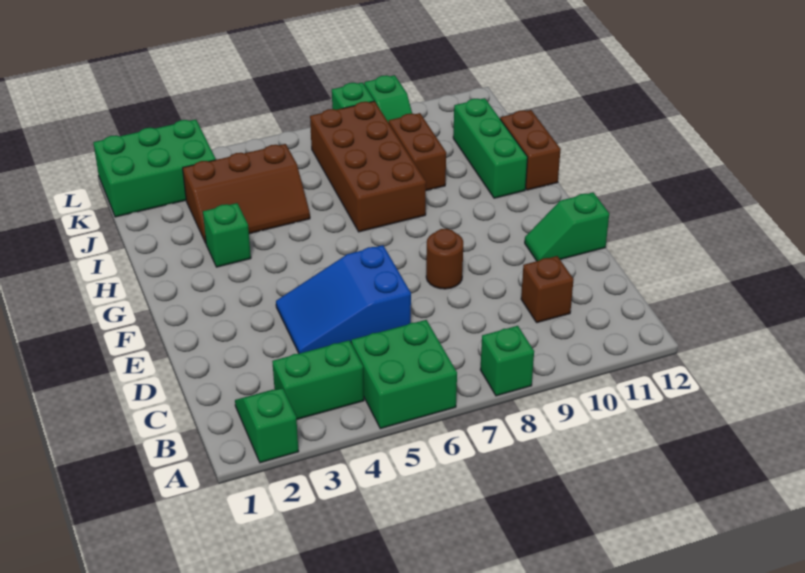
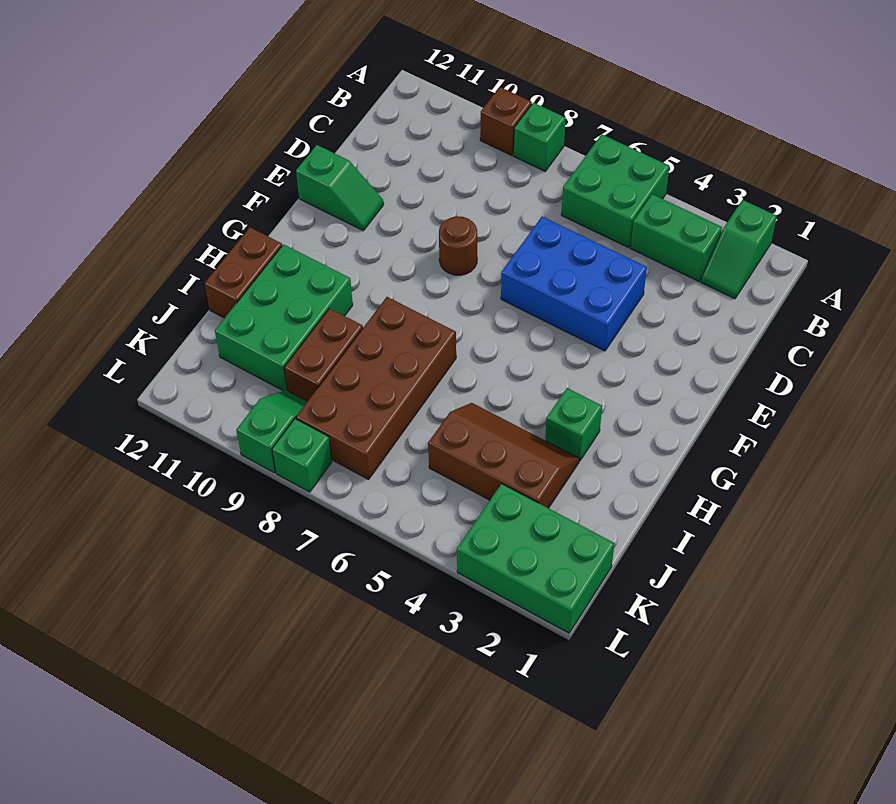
brown 1x1 brick [521,256,574,323] -> brown 1x1 brick moved to [480,87,532,156]
blue 2x3 slope [276,245,411,354] -> blue 2x3 brick [501,217,647,351]
green 1x3 brick [453,98,528,198] -> green 2x3 brick [215,244,353,391]

